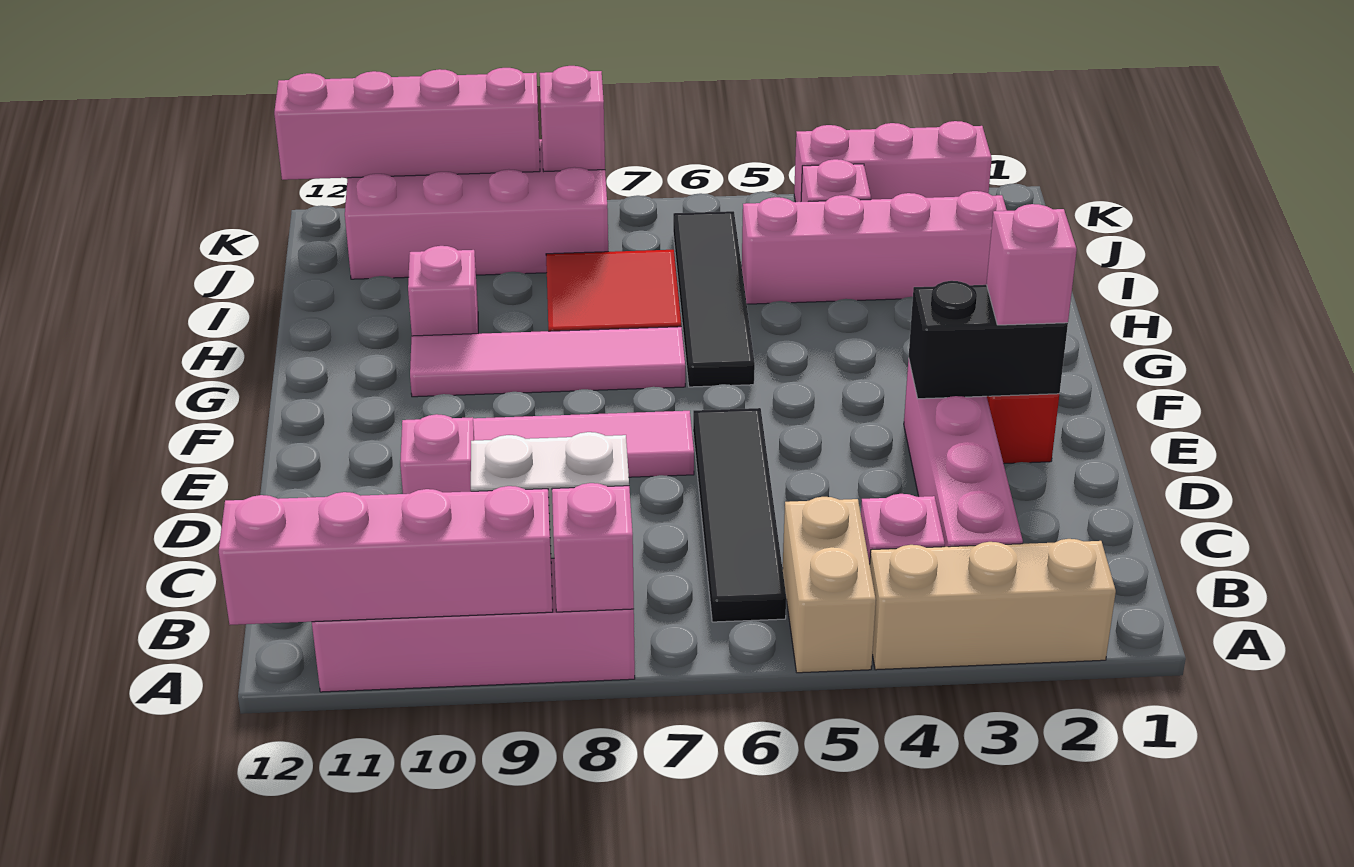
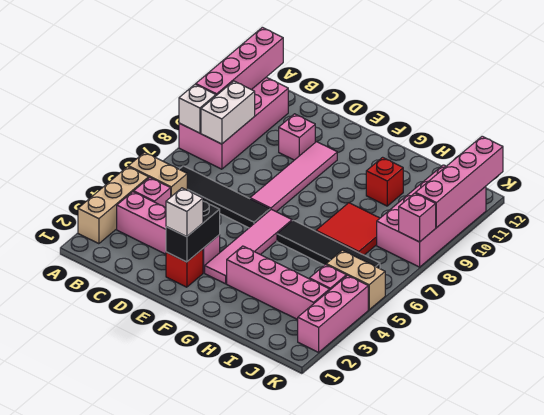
pink 1x1 brick [552,483,634,612] -> white 1x1 brick [179,84,216,133]
pink 1x1 brick [986,204,1077,325] -> white 1x1 brick [166,188,203,237]
pink 1x4 tile [410,327,685,397] -> pink 1x4 tile moved to [205,209,292,284]
pink 1x1 brick [408,246,478,336] -> red 1x1 brick [366,157,403,206]
pink 1x4 brick [742,191,1007,304] -> pink 1x4 brick turned to [227,246,330,320]
none -> tan 1x2 brick [326,250,385,310]

